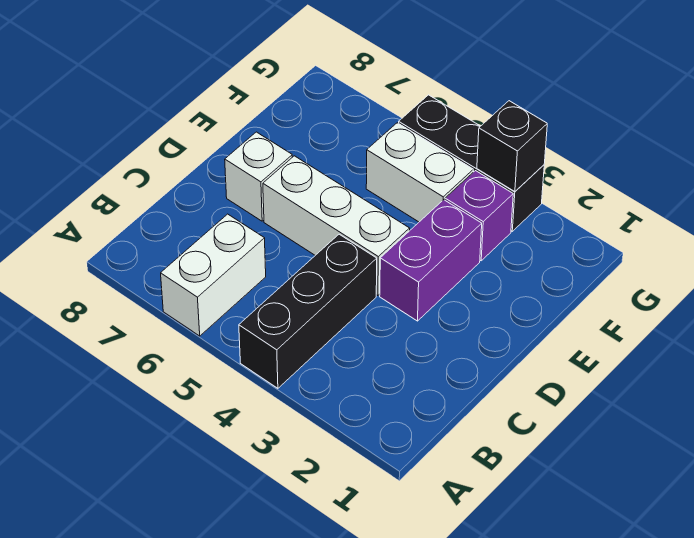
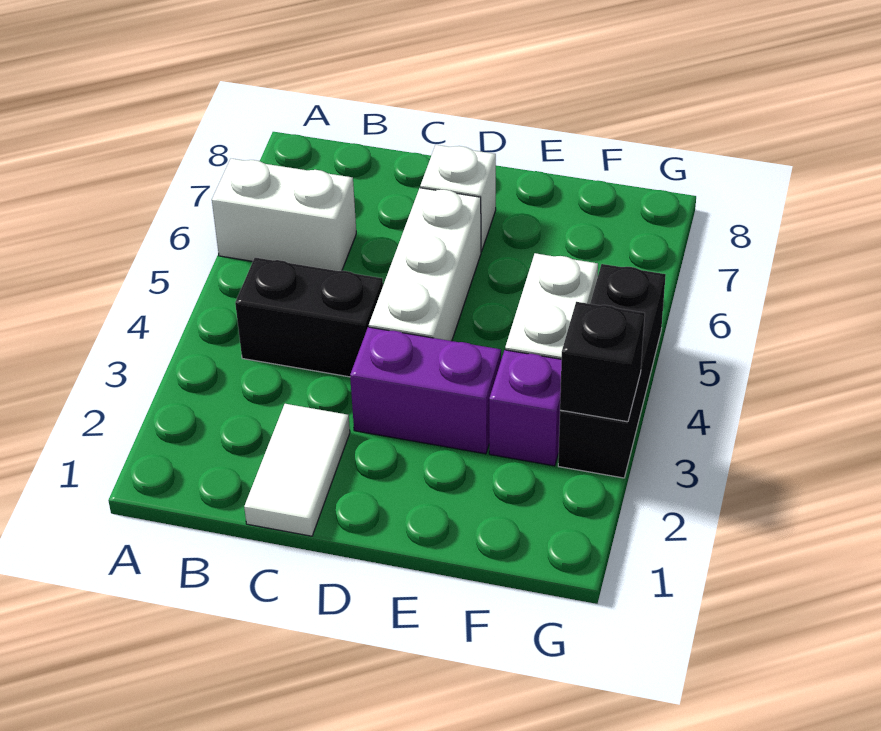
black 1x3 brick [239,234,377,388] -> black 1x2 brick [235,258,383,377]
none -> white 1x2 tile [244,404,350,536]

